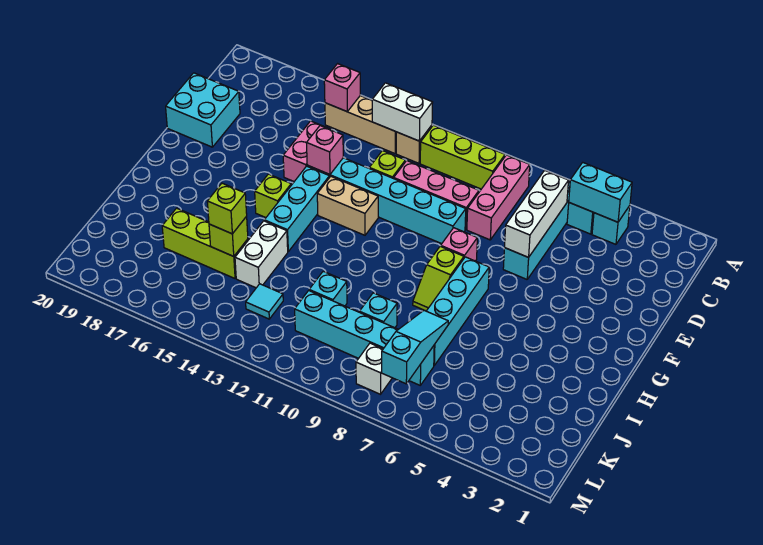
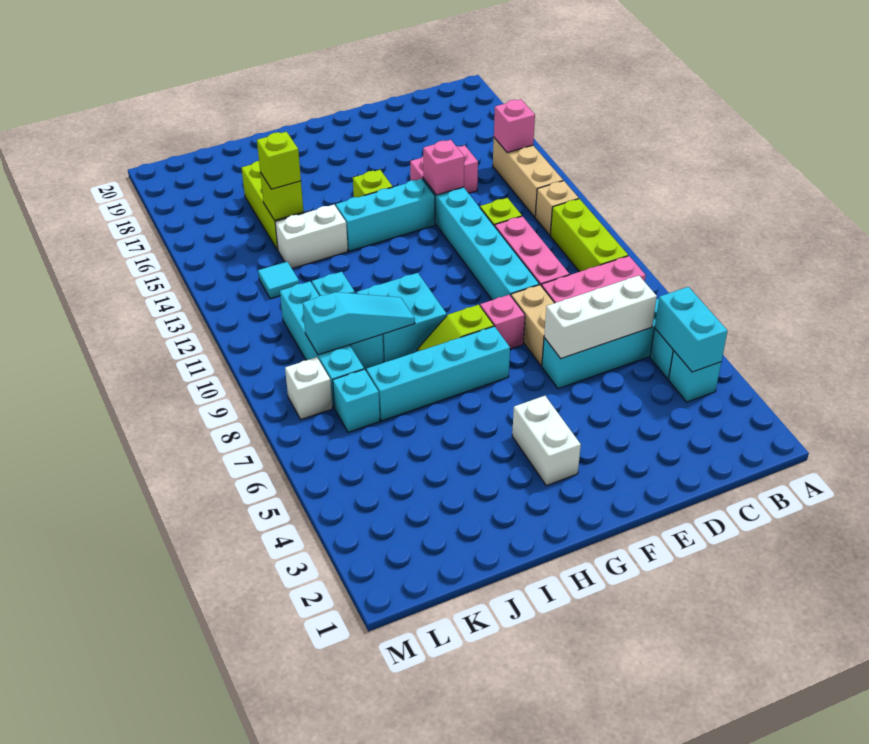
white 1x2 brick [372,83,433,141] -> white 1x2 brick moved to [512,396,581,486]
cyan 2x2 brick [166,73,240,147] -> cyan 2x2 brick moved to [357,273,447,362]
tan 1x2 brick [317,176,378,235] -> tan 1x2 brick moved to [511,285,554,366]
cyan 1x3 slope [382,310,448,384] -> cyan 1x3 slope moved to [303,292,415,355]

